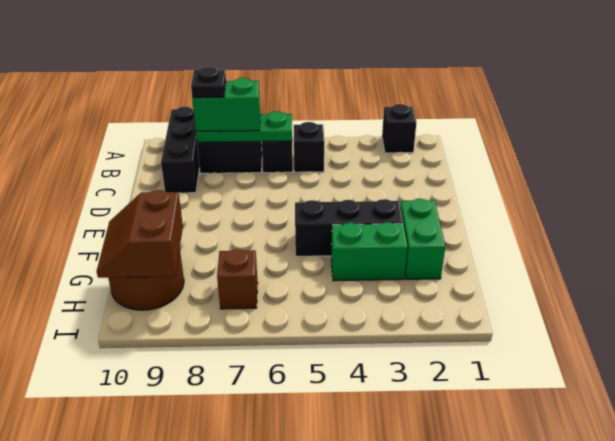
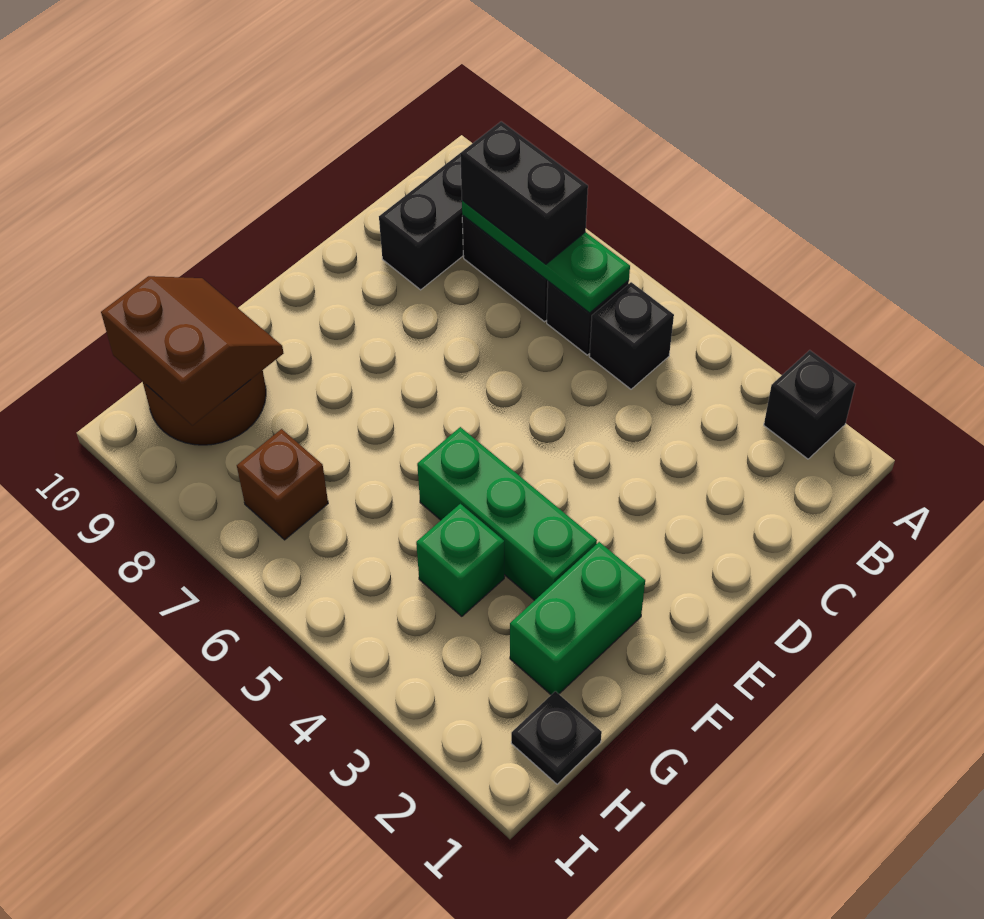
green 1x2 brick [192,78,260,131] -> black 1x2 brick [460,121,588,264]
black 1x1 plate [191,67,226,98] -> black 1x1 plate moved to [511,691,602,784]
black 1x3 brick [295,199,403,256] -> green 1x3 brick [417,427,597,600]
green 1x2 brick [331,222,408,281] -> green 1x1 brick [416,504,504,616]
brown 2x2 slope [97,190,183,278] -> brown 2x2 slope turned to [101,276,284,426]

